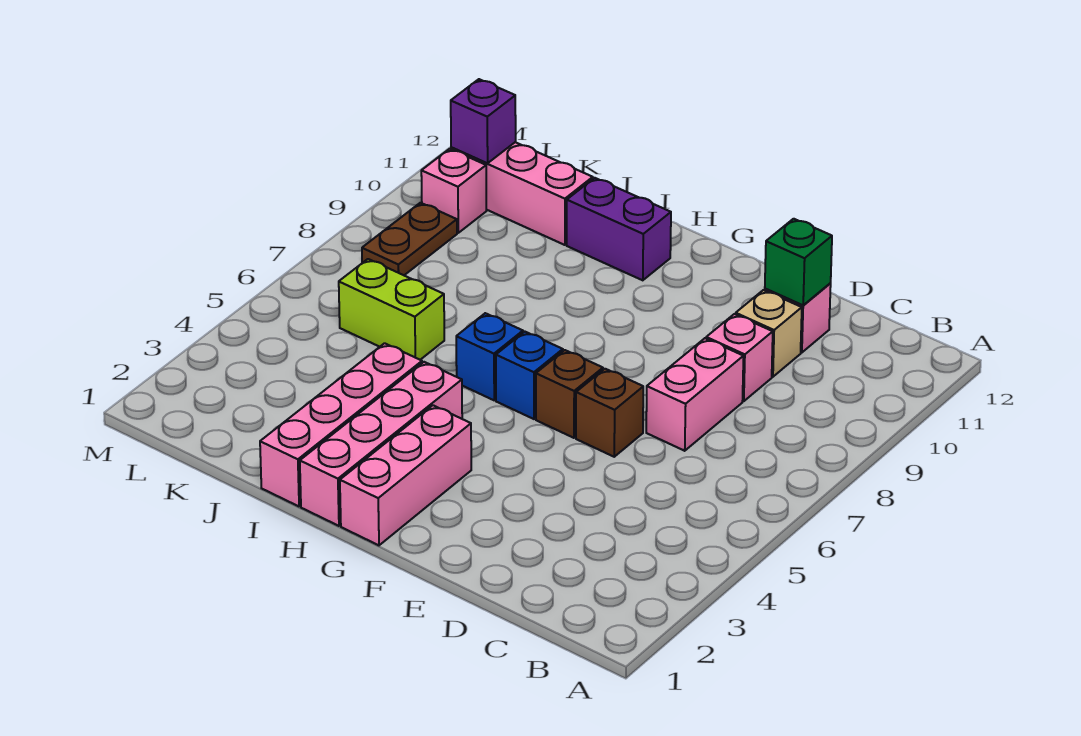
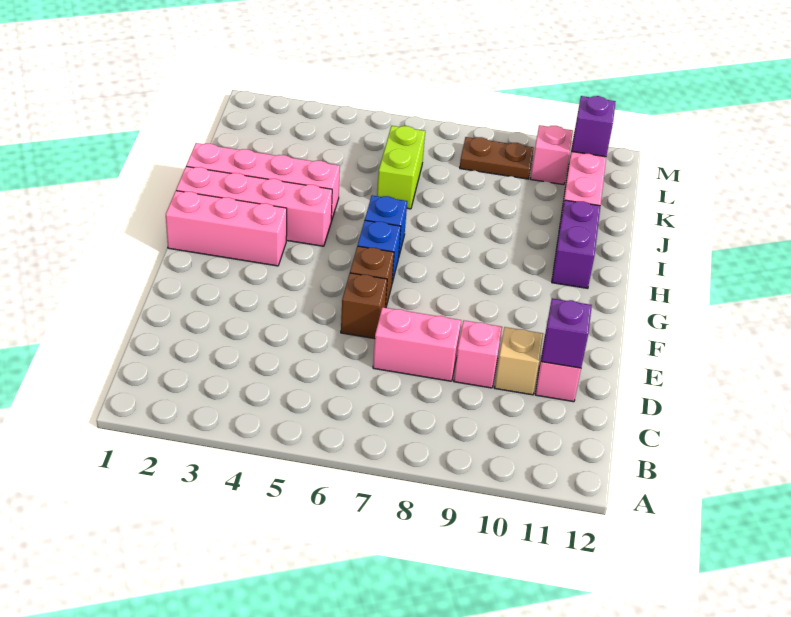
green 1x1 brick [765,219,832,305] -> purple 1x1 brick [541,299,592,368]

